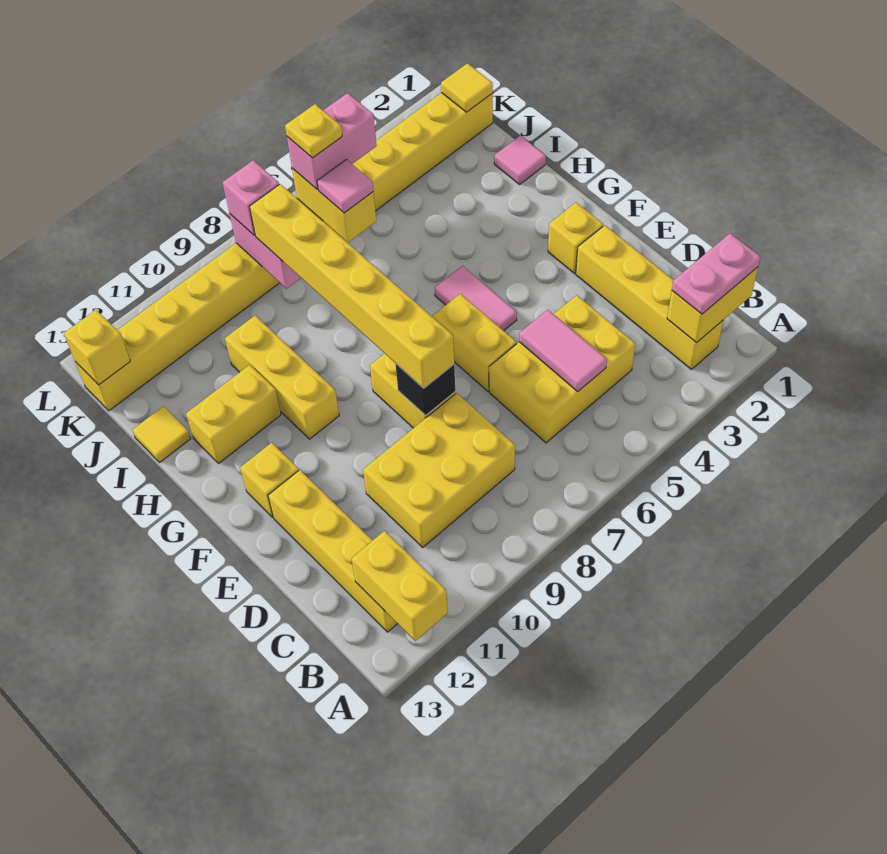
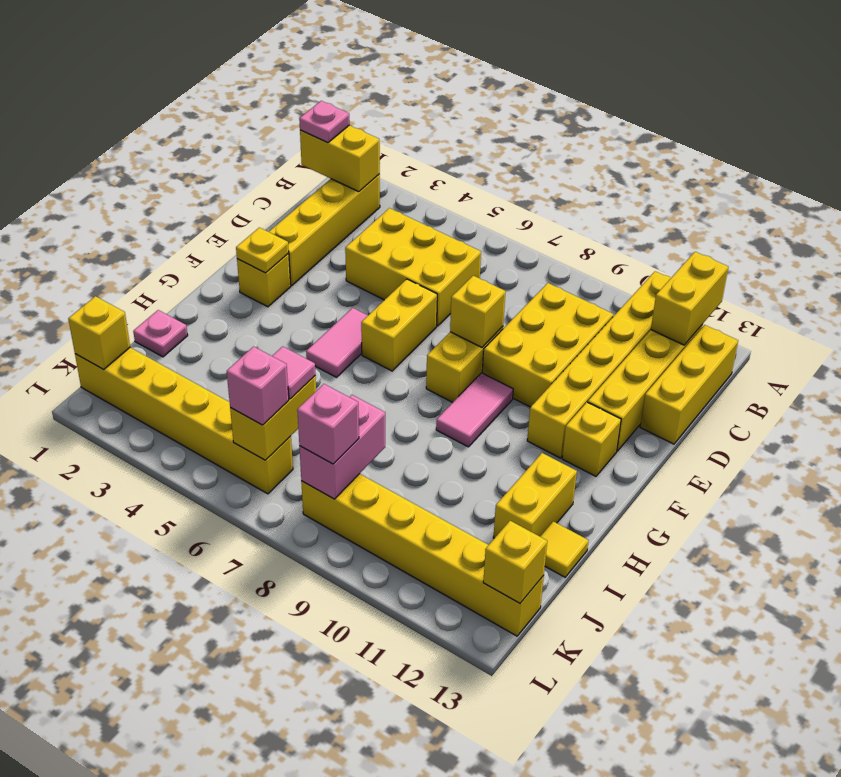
pink 1x2 plate [672,233,760,314] -> pink 1x1 plate [299,101,350,142]
pink 1x2 tile [519,310,607,391] -> pink 1x2 tile moved to [436,373,513,447]
yellow 2x3 brick [363,393,515,547] -> yellow 2x3 brick turned to [482,283,613,407]
black 1x1 brick [396,364,455,415] -> yellow 1x1 brick [450,276,506,347]
yellow 1x6 brick [249,184,454,388] -> yellow 1x6 brick moved to [527,271,671,458]
yellow 1x3 brick [225,316,339,439] -> yellow 1x3 brick moved to [640,325,738,444]
yellow 1x2 brick [186,365,281,463] -> yellow 1x2 brick turned to [493,453,577,538]
pink 1x1 tile [494,135,546,184] -> pink 1x1 plate [133,310,188,357]
yellow 1x1 tile [441,63,493,112] -> yellow 1x1 brick [68,296,130,369]
pink 1x2 brick [287,93,377,189] -> pink 1x1 brick [227,347,289,425]
yellow 1x1 plate [285,104,342,158] -> yellow 1x1 plate moved to [236,228,289,273]

